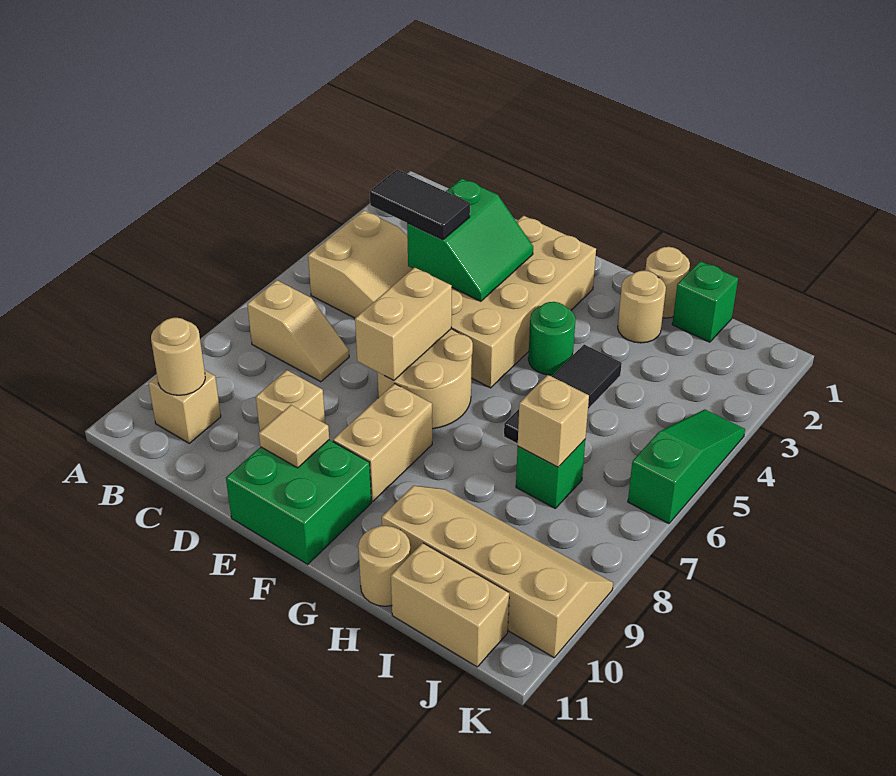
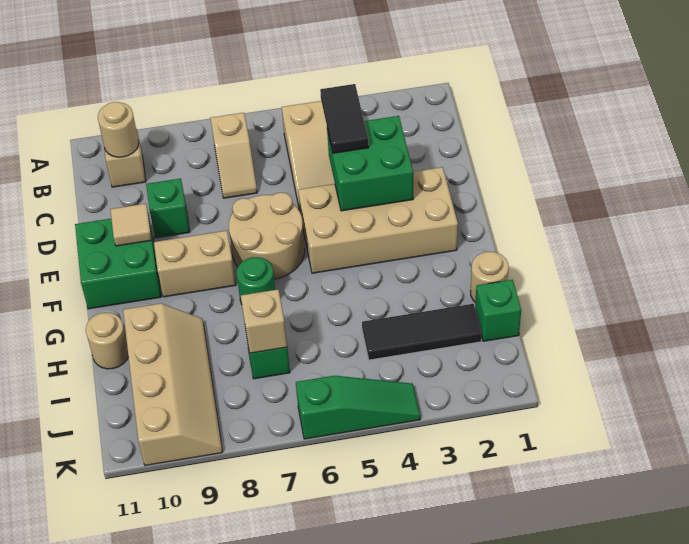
green 2x2 slope [407,178,533,301] -> green 2x2 brick [327,116,413,211]
tan 1x1 brick [256,370,325,431] -> green 1x1 brick [146,179,190,238]
tan 1x2 brick [355,267,452,381] -> none
green 1x1 round brick [528,302,575,375] -> green 1x1 round brick moved to [237,257,275,304]
tan 1x1 round brick [618,271,666,343] -> none
black 1x3 tile [504,345,622,444] -> black 1x3 tile moved to [362,304,482,360]
tan 1x2 brick [391,543,509,667] -> none

